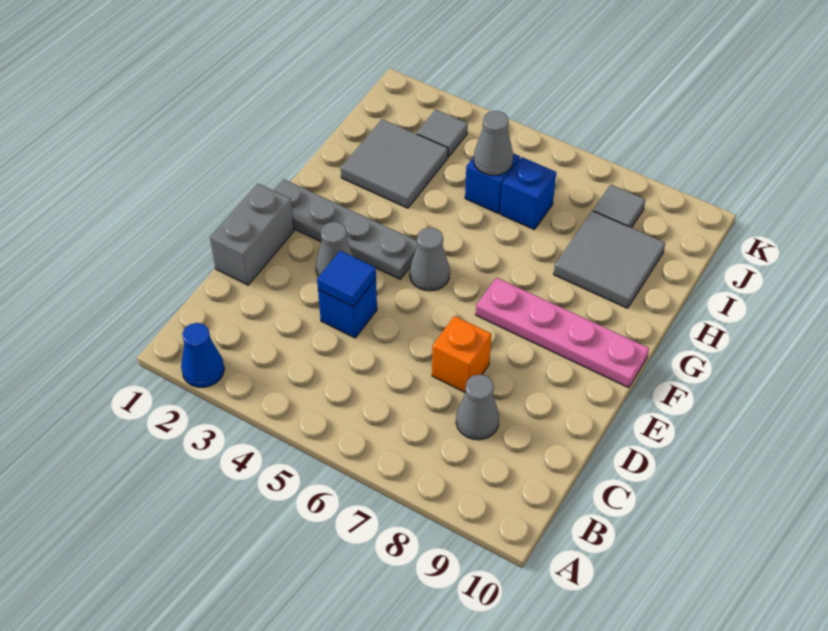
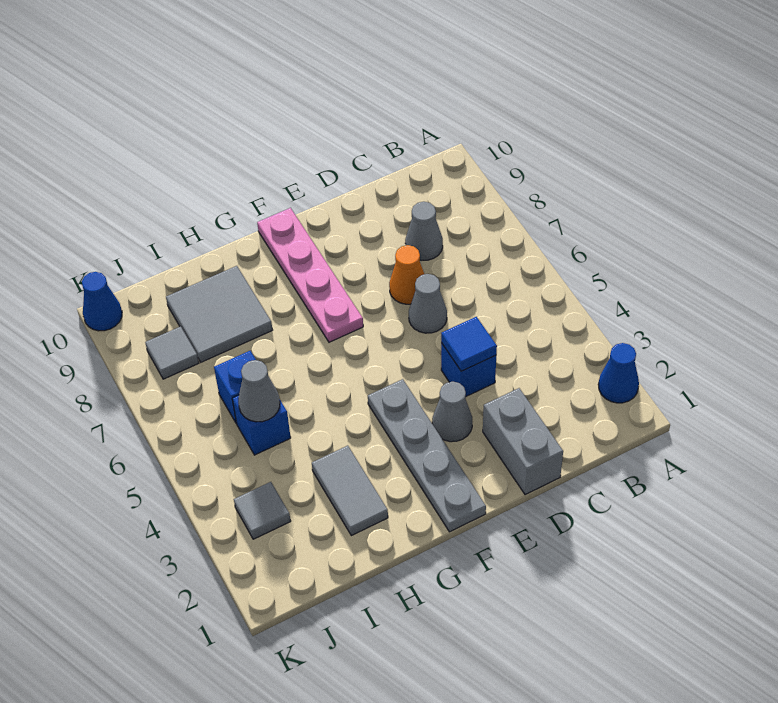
grey 1x2 brick [210,184,294,285] -> grey 1x2 brick turned to [483,388,563,495]
orange 1x1 brick [432,316,491,393] -> orange 1x1 cone [389,245,424,304]
grey 1x1 cone [410,227,450,291] -> grey 1x1 cone moved to [409,274,447,333]
grey 2x2 tile [341,119,448,208] -> grey 1x2 tile [312,446,388,536]
none -> blue 1x1 cone [82,272,122,331]

